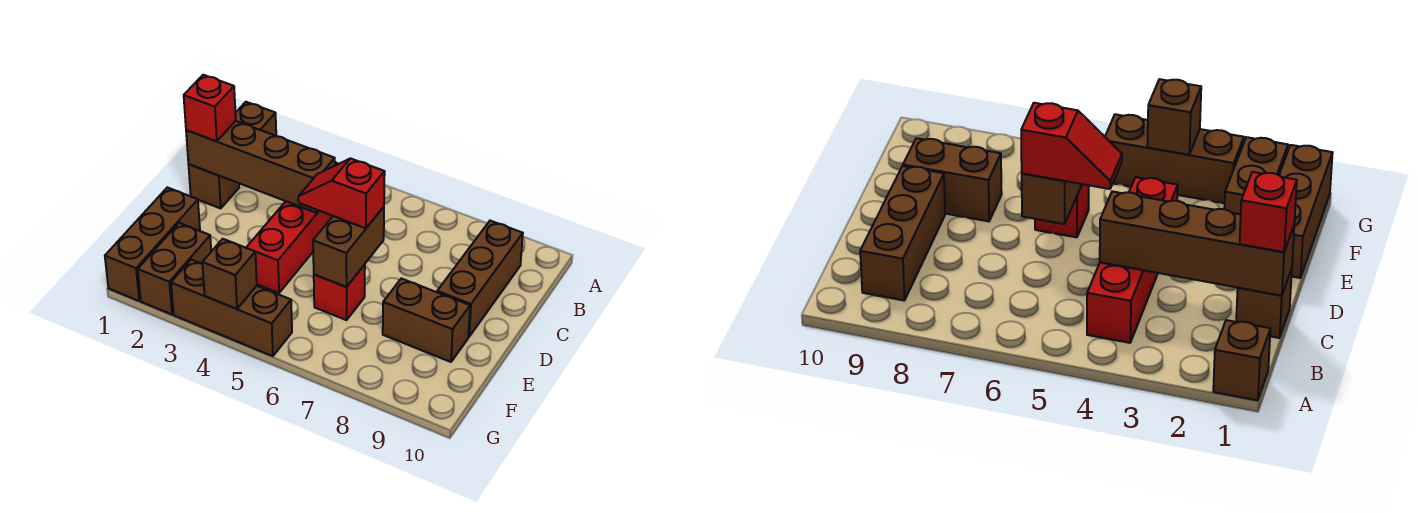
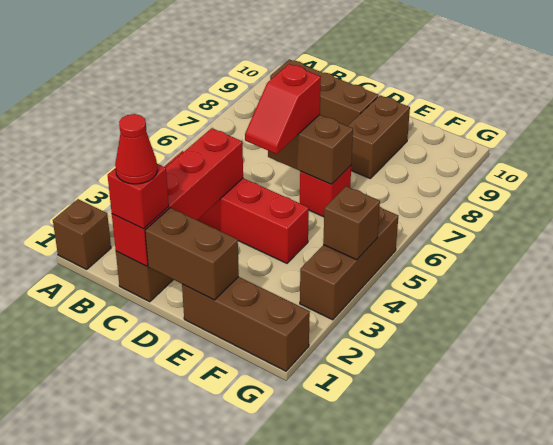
brown 1x4 brick [186,121,335,213] -> red 1x4 brick [112,128,243,266]
none -> red 1x1 cone [115,114,157,184]
brown 1x2 brick [138,223,211,314] -> brown 1x2 brick moved to [145,208,239,300]

